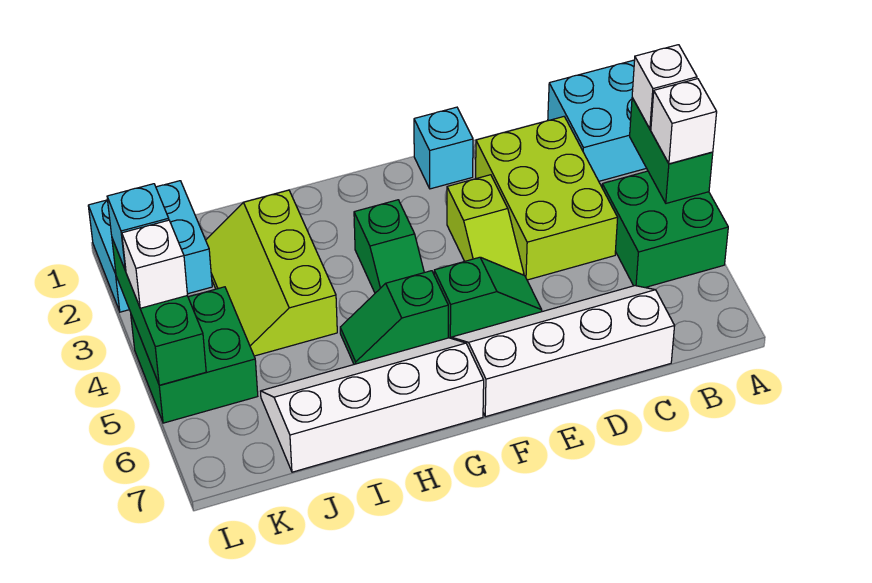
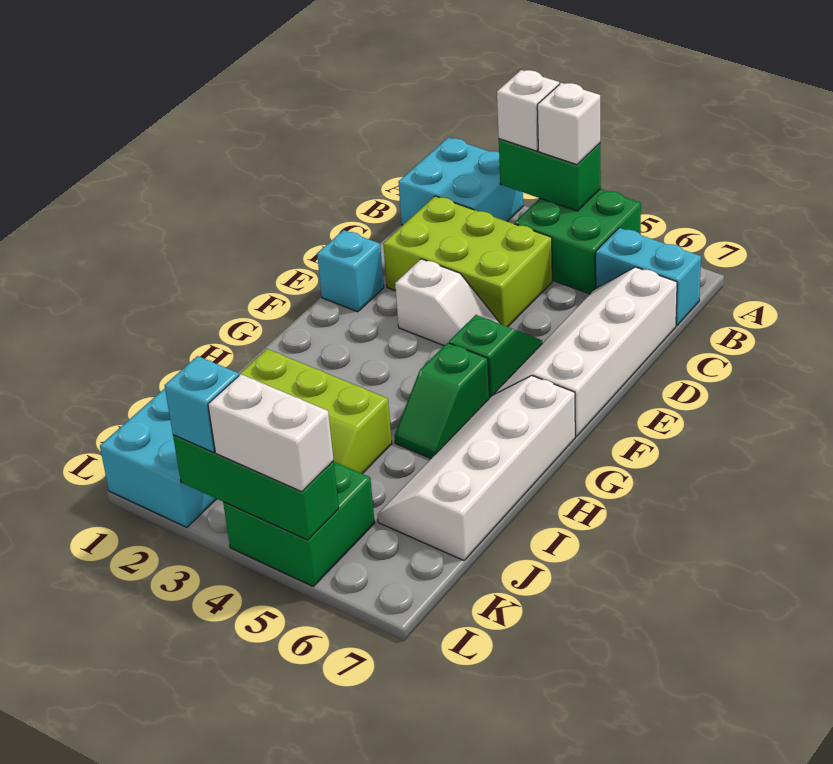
none -> cyan 1x2 brick [596,228,701,326]
lime 1x2 slope [447,175,524,275] -> white 1x2 slope [395,259,500,346]
green 1x2 slope [354,200,424,293] -> none
white 1x1 brick [122,220,187,308] -> white 1x2 brick [208,374,334,492]

